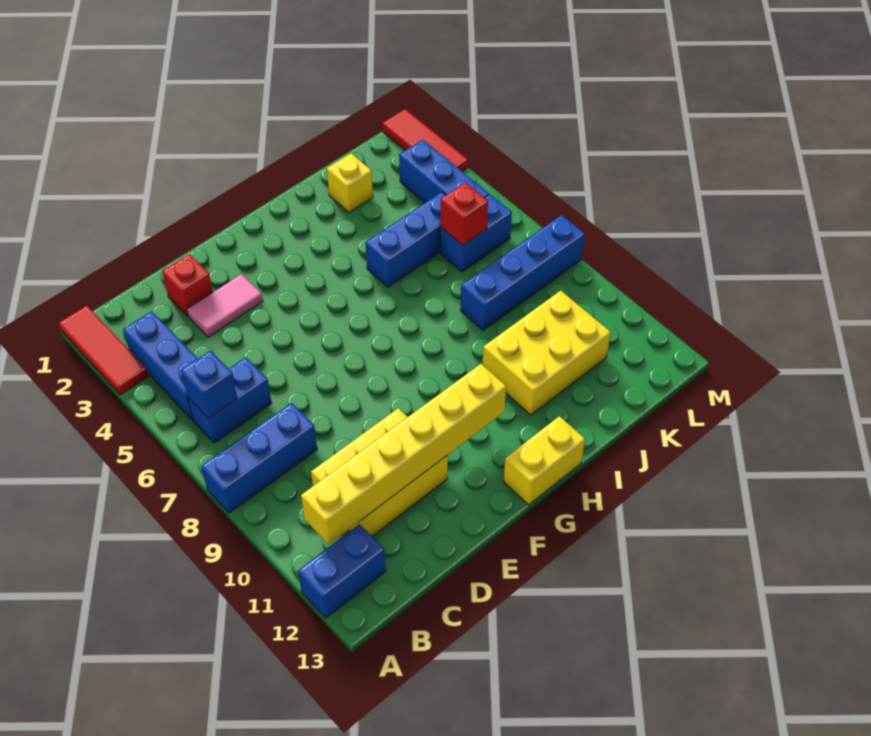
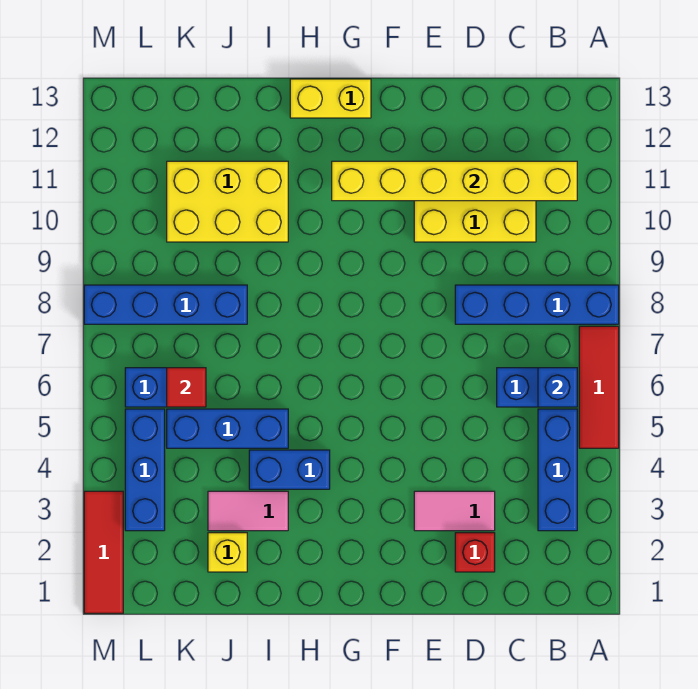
red 1x3 tile [59,306,148,395] -> red 1x3 tile moved to [579,326,619,448]
blue 1x3 brick [201,403,317,513] -> blue 1x4 brick [455,285,619,324]
blue 1x2 brick [298,524,386,618] -> blue 1x2 brick moved to [249,450,330,489]
none -> pink 1x2 tile [208,491,288,531]
red 1x1 brick [440,183,488,245] -> red 1x1 tile [167,368,206,407]

